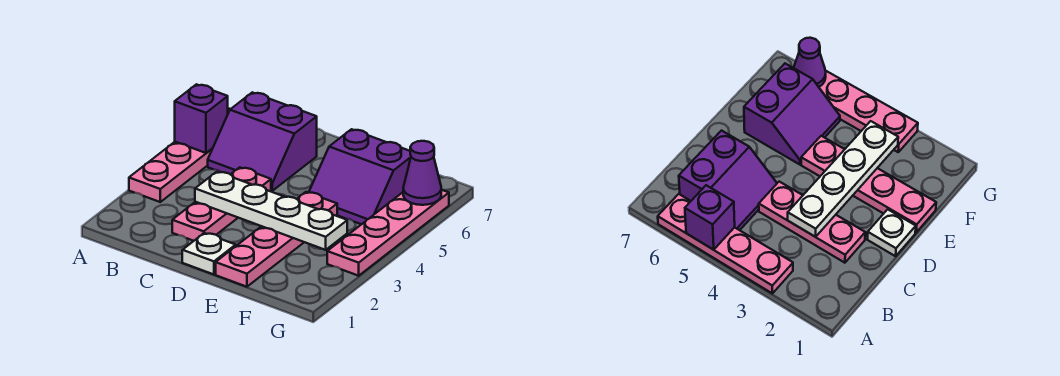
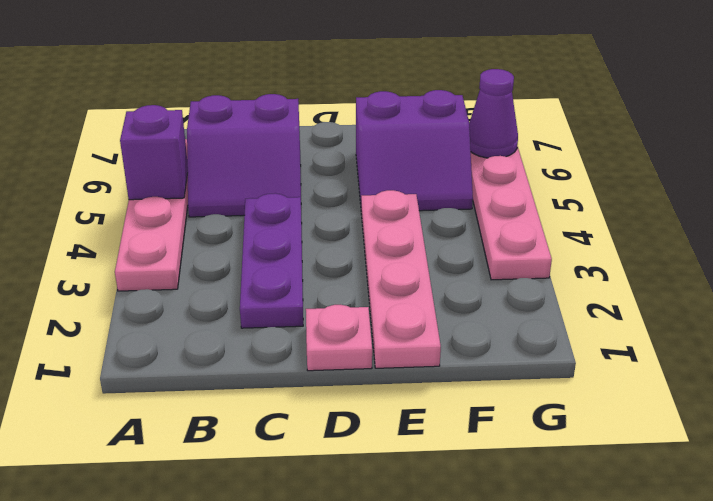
pink 1x3 plate [172,167,271,241] -> purple 1x3 plate [240,193,303,328]
white 1x4 plate [195,172,347,250] -> none
white 1x1 plate [182,233,236,274] -> pink 1x1 plate [306,305,372,371]

